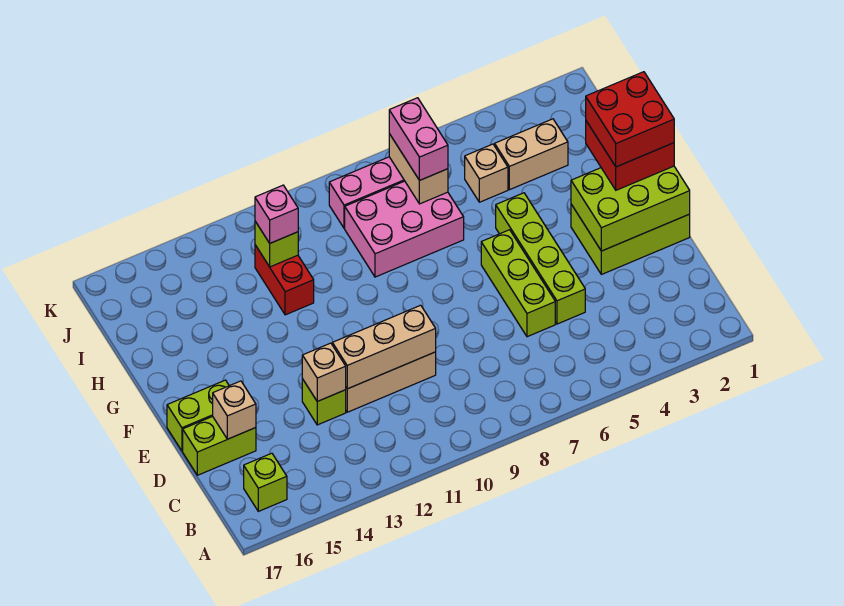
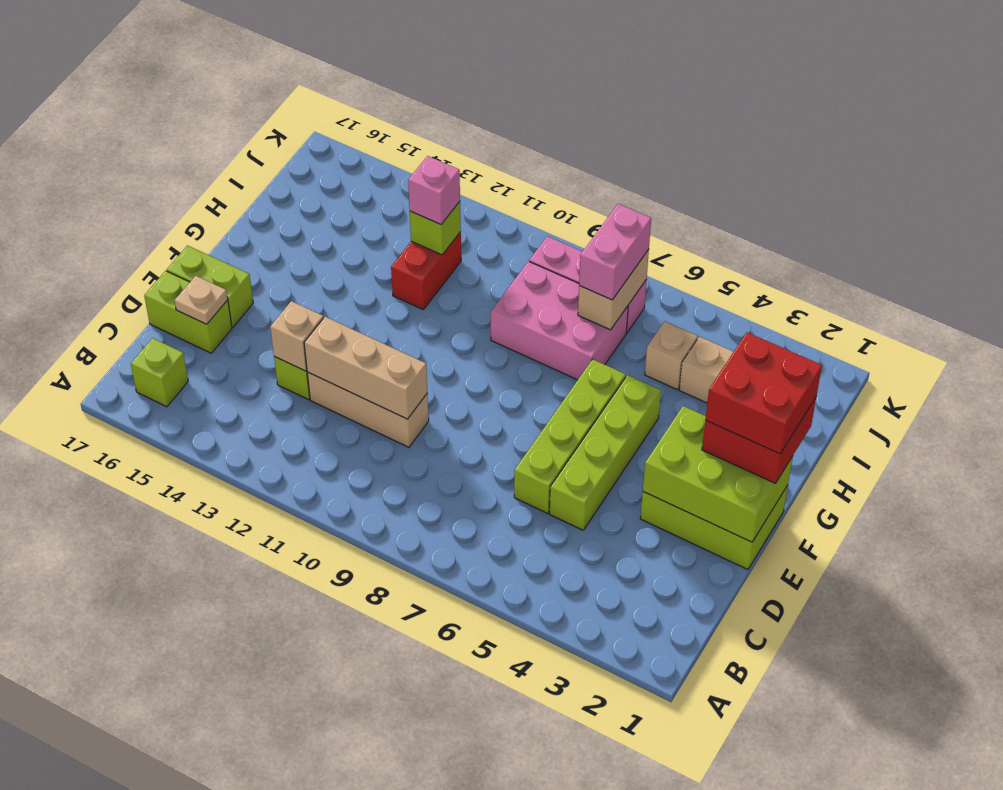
lime 1x3 brick [481,230,555,337] -> lime 1x4 brick [514,359,626,513]
tan 1x1 brick [213,381,256,439] -> tan 1x1 plate [175,276,228,324]

